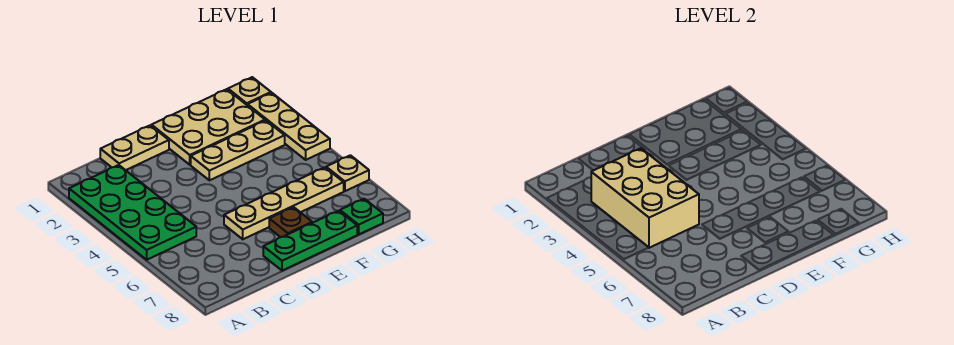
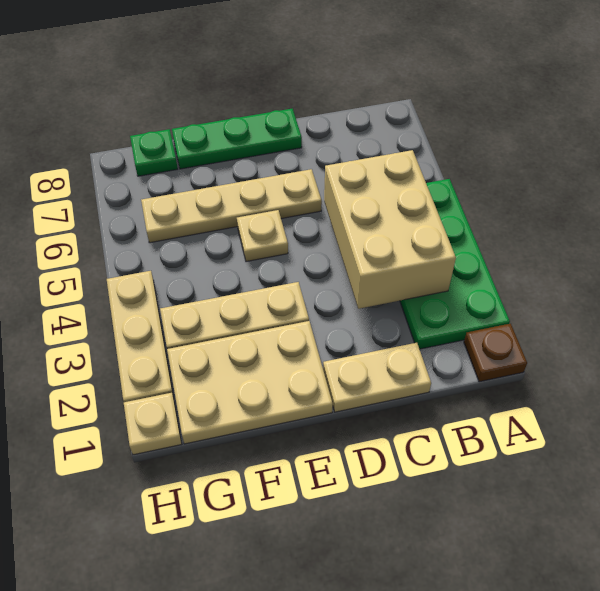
brown 1x1 plate [269,207,312,237] -> brown 1x1 plate moved to [464,324,527,382]
tan 1x1 plate [326,155,369,191] -> tan 1x1 plate moved to [237,210,288,262]

